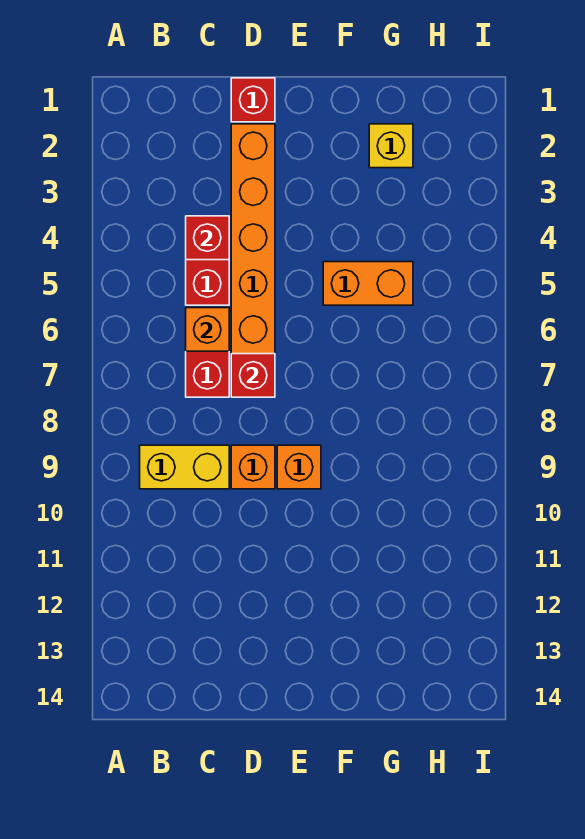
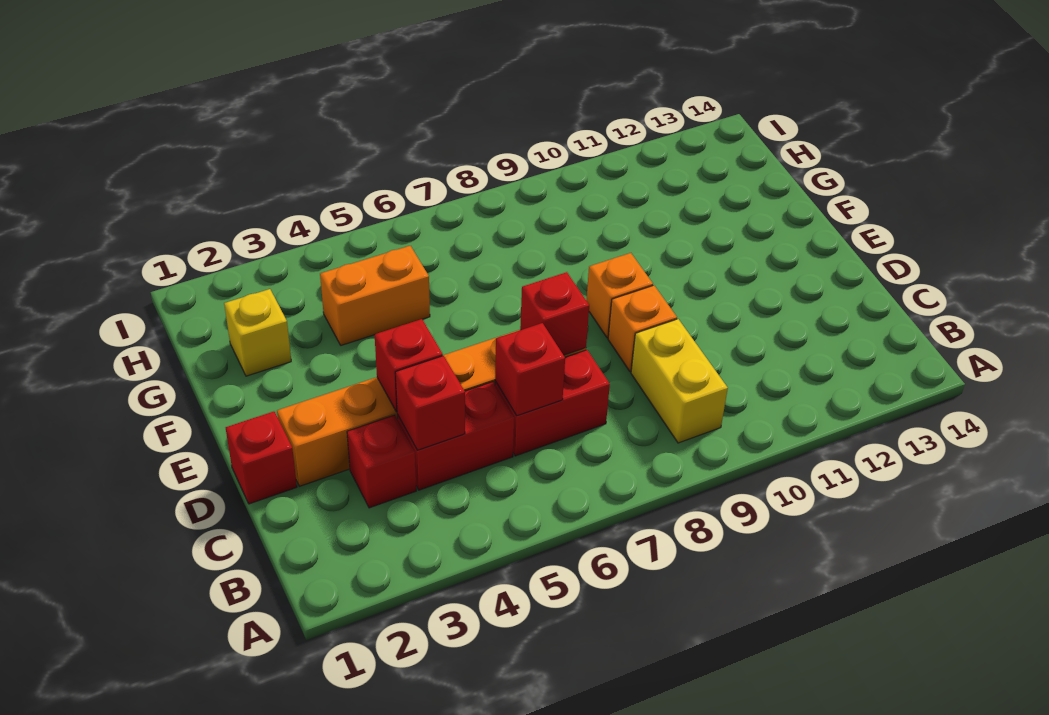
none -> red 1x1 brick [347,415,416,508]
orange 1x1 brick [186,308,229,351] -> red 1x1 brick [495,323,565,416]
none -> red 1x1 brick [375,319,443,412]
orange 1x2 brick [323,262,413,305] -> orange 1x2 brick turned to [320,246,430,345]

